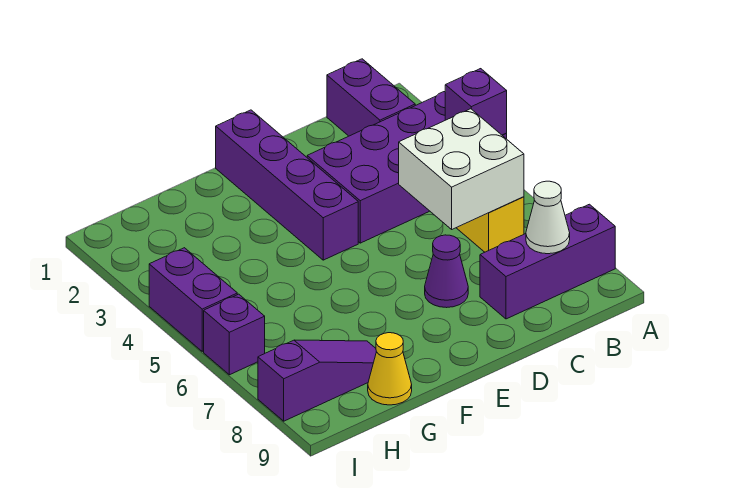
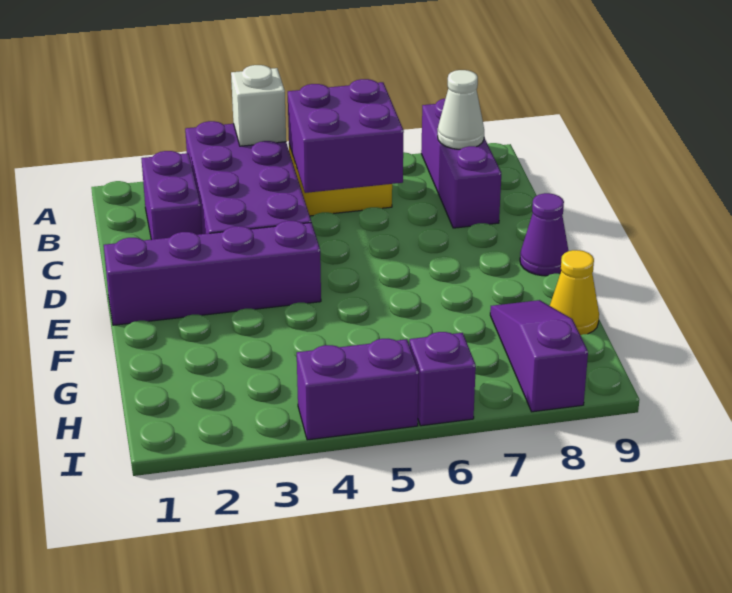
purple 1x1 brick [445,69,507,135] -> white 1x1 brick [231,65,286,146]
purple 1x2 brick [327,59,415,136] -> purple 1x2 brick turned to [141,151,202,240]
white 2x2 brick [399,109,524,229] -> purple 2x2 brick [288,79,404,193]
purple 1x1 cone [425,235,468,308] -> purple 1x1 cone moved to [520,193,569,276]

